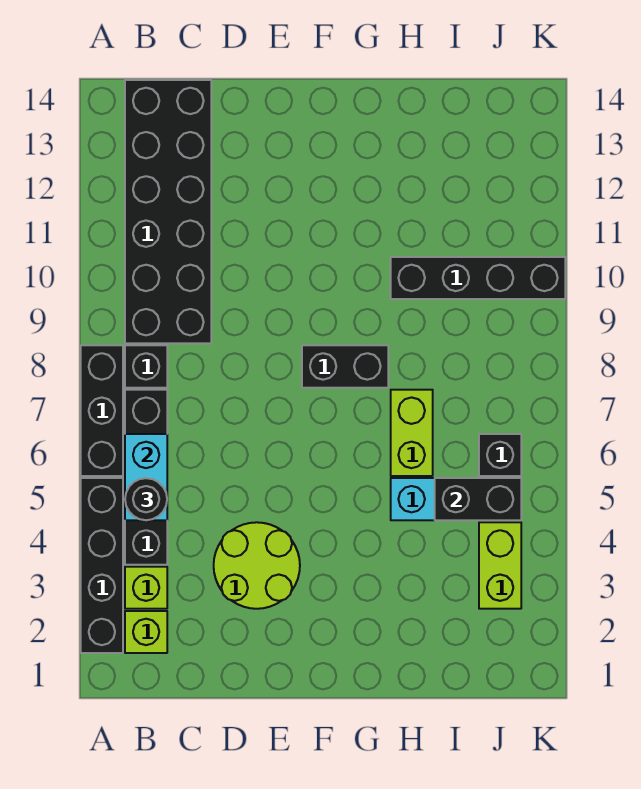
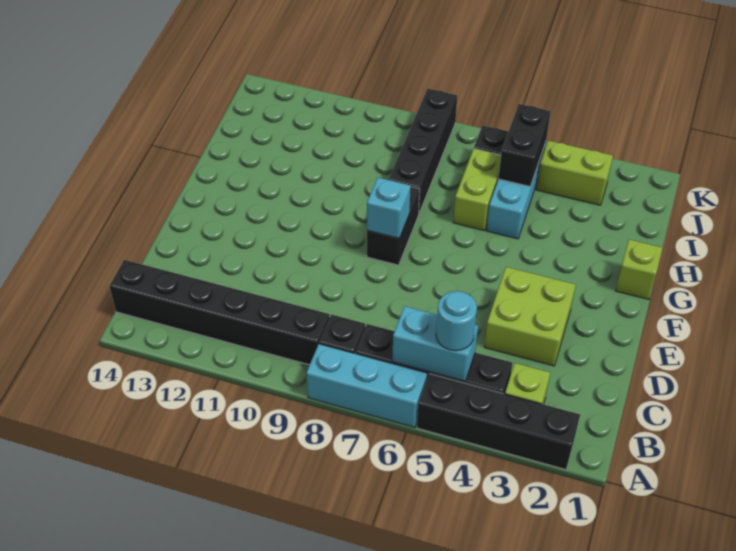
black 1x3 brick [81,345,123,476] -> cyan 1x3 brick [306,344,427,427]
lime 1x1 brick [125,611,167,653] -> lime 1x1 brick moved to [616,239,663,299]
black 1x1 round brick [125,478,167,520] -> cyan 1x1 round brick [436,291,477,351]
black 2x6 brick [125,80,211,343] -> black 1x6 brick [110,260,330,365]
lime 2x2 round brick [214,522,300,609] -> lime 2x2 brick [484,267,576,366]
none -> cyan 1x1 brick [367,178,411,238]
lime 1x2 brick [391,390,433,476] -> lime 1x2 brick turned to [453,149,501,231]
black 1x4 brick [391,257,565,299] -> black 1x4 brick moved to [389,89,457,213]

